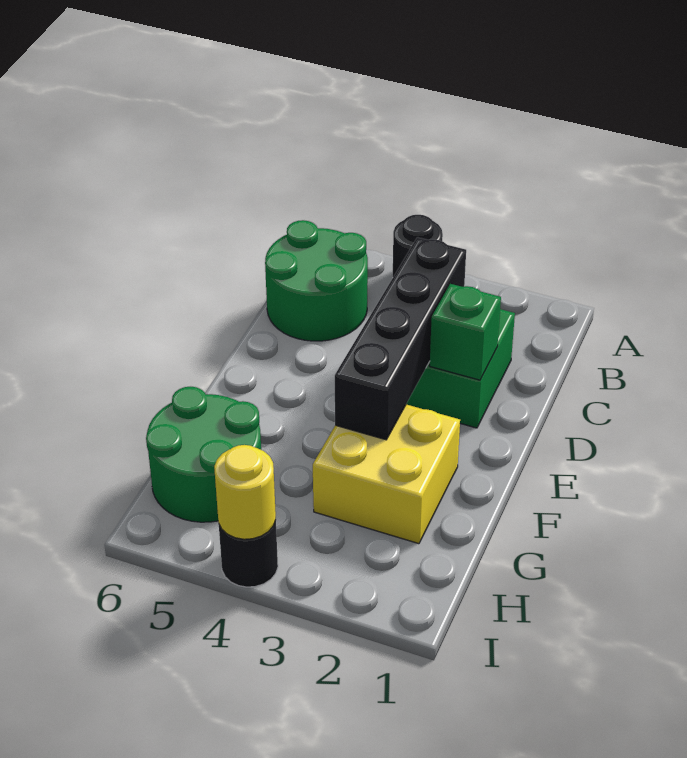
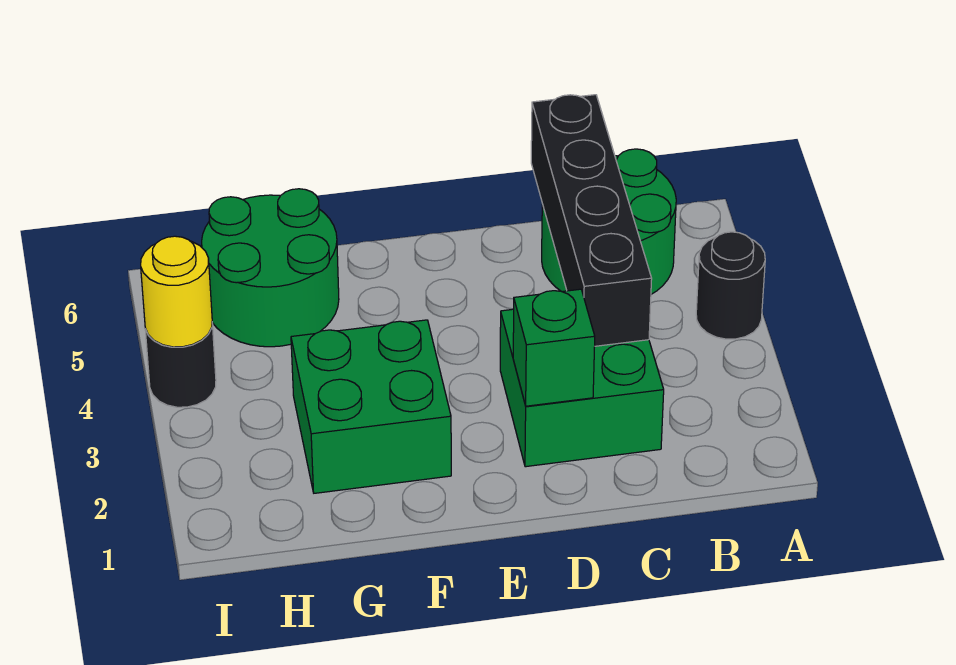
black 1x4 brick [335,237,466,440] -> black 1x4 brick turned to [531,95,652,346]
yellow 2x2 brick [313,404,460,544] -> green 2x2 brick [291,320,451,493]

